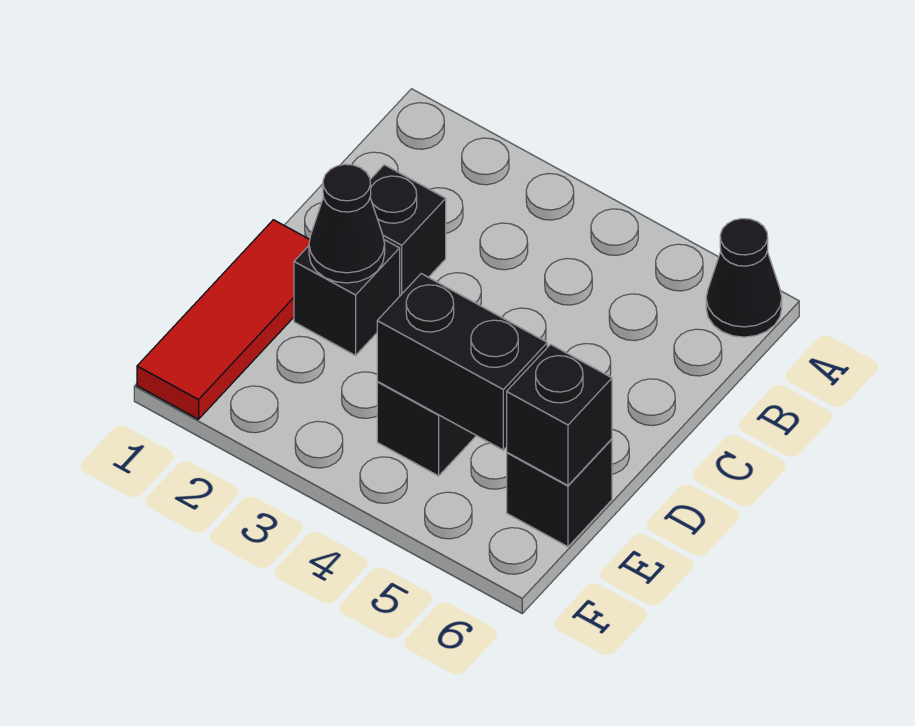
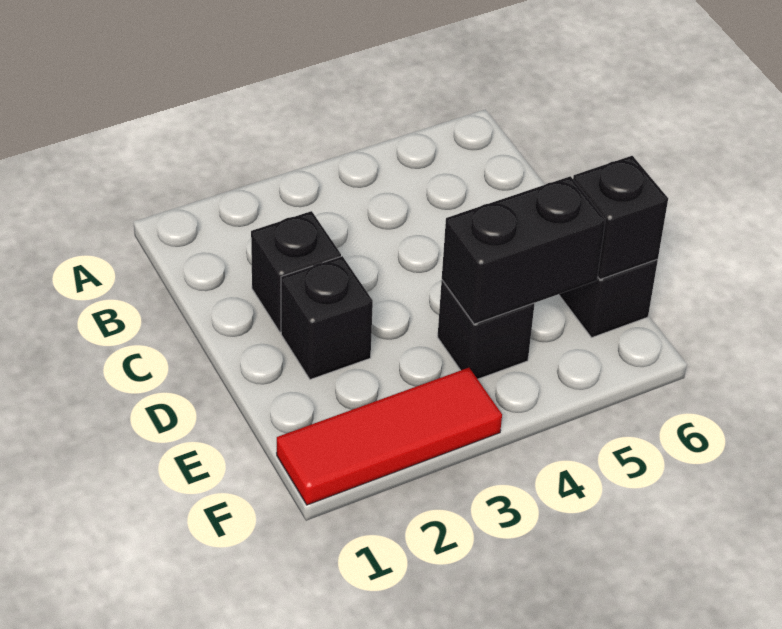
black 1x1 cone [706,219,782,337] -> none
red 1x3 tile [137,220,310,419] -> red 1x3 tile turned to [277,368,502,505]
black 1x1 cone [309,164,385,283] -> none

